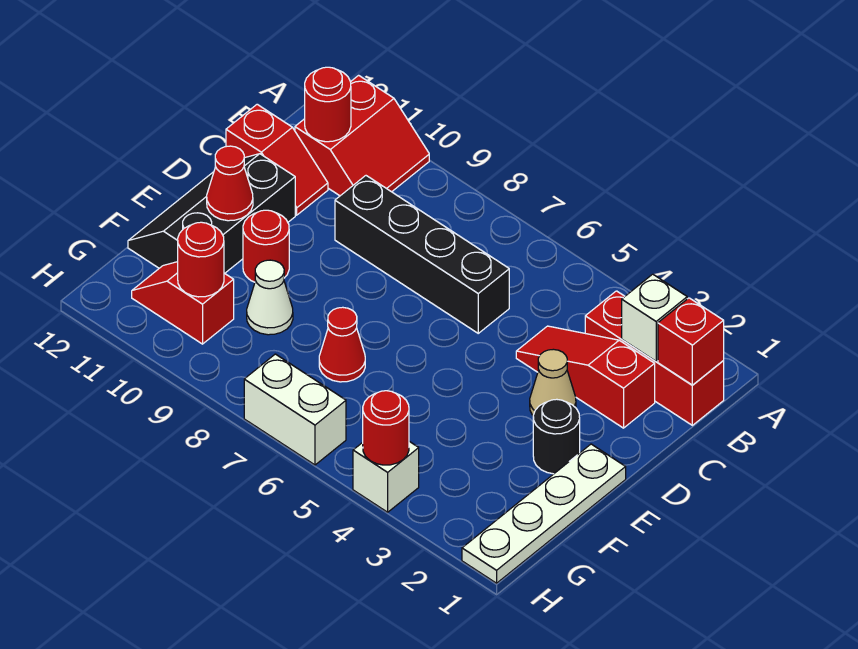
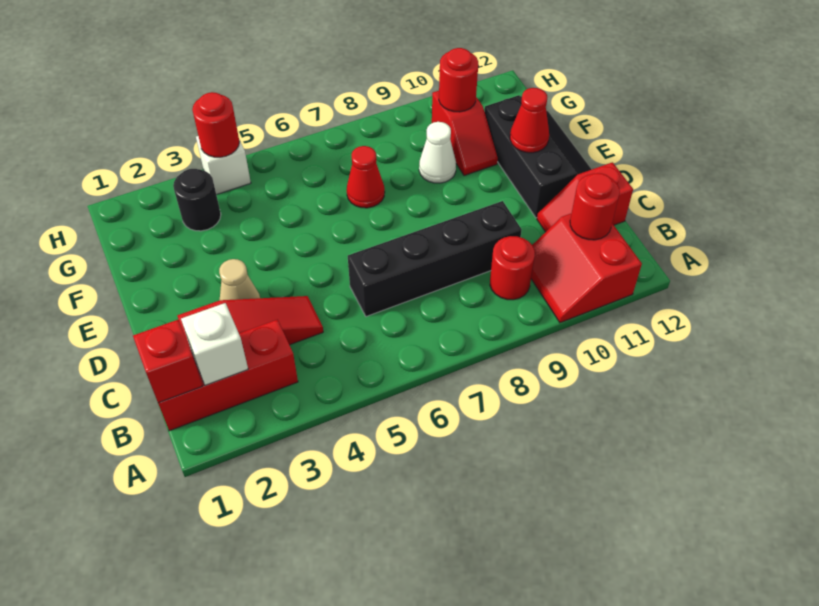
white 1x4 plate [462,444,626,583] -> none
black 1x1 round brick [533,399,580,474] -> black 1x1 round brick moved to [173,169,221,231]
red 1x1 round brick [243,210,289,282] -> red 1x1 round brick moved to [490,236,535,300]
red 1x2 slope [132,262,234,344] -> red 1x2 slope turned to [432,91,498,176]
white 1x2 brick [244,354,346,465] -> none

